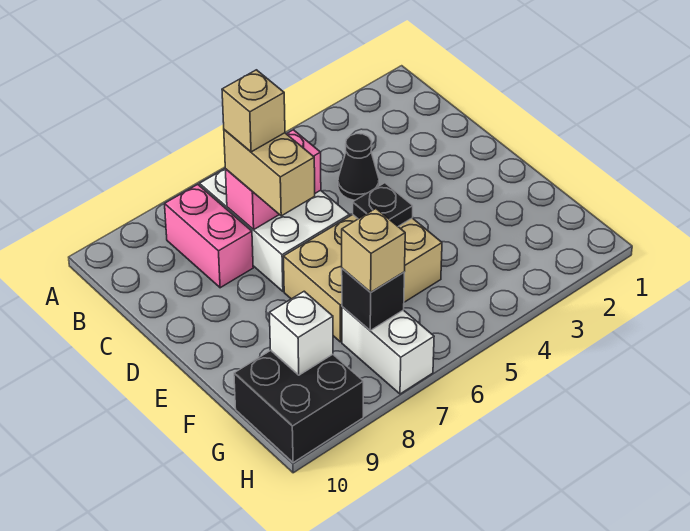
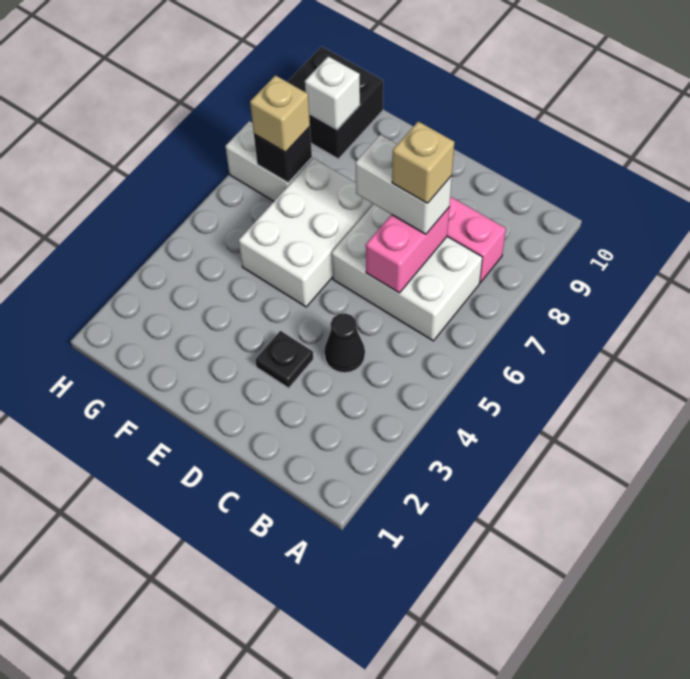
tan 1x2 brick [224,130,315,216] -> white 1x2 brick [355,135,452,234]
tan 2x3 brick [284,215,442,342] -> white 2x3 brick [239,159,374,307]
black 1x1 plate [353,183,413,226] -> black 1x1 plate moved to [255,331,313,388]

